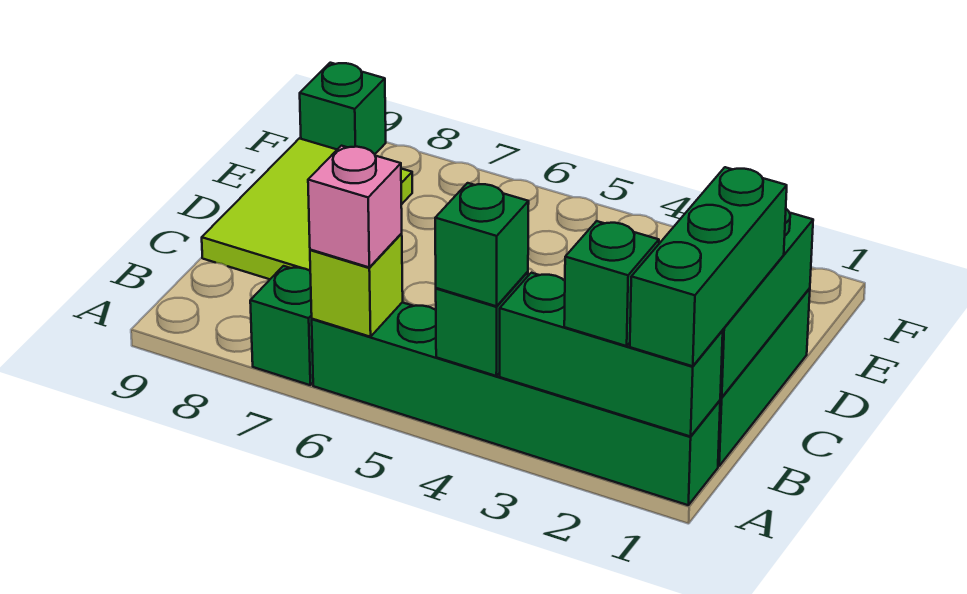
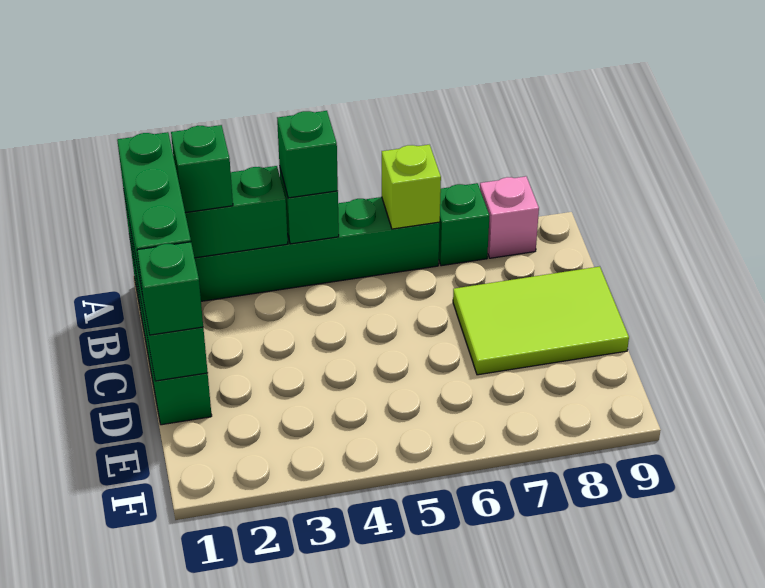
pink 1x1 brick [308,146,402,267] -> pink 1x1 brick moved to [480,176,539,258]
lime 2x3 tile [202,138,412,279] -> lime 2x3 tile turned to [453,266,629,375]
green 1x1 brick [300,63,386,154] -> green 1x1 brick moved to [137,242,203,335]

